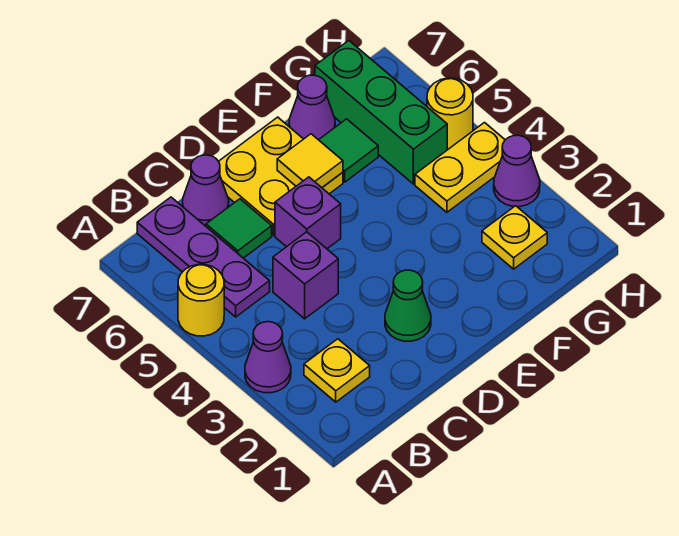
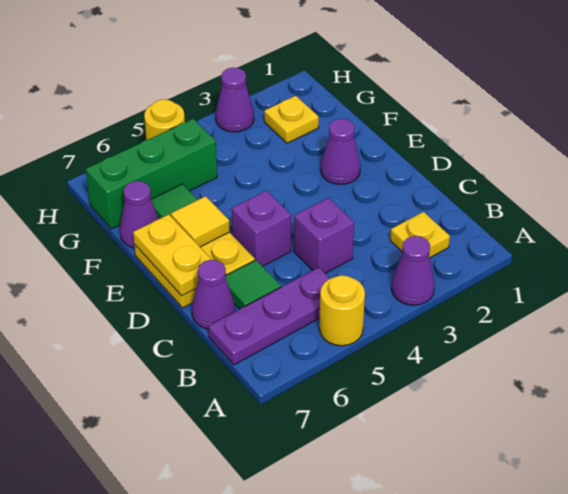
green 1x1 cone [385,270,431,341] -> none
none -> purple 1x1 cone [320,119,360,185]
yellow 1x2 plate [415,123,505,212] -> yellow 1x2 plate moved to [133,214,212,296]

